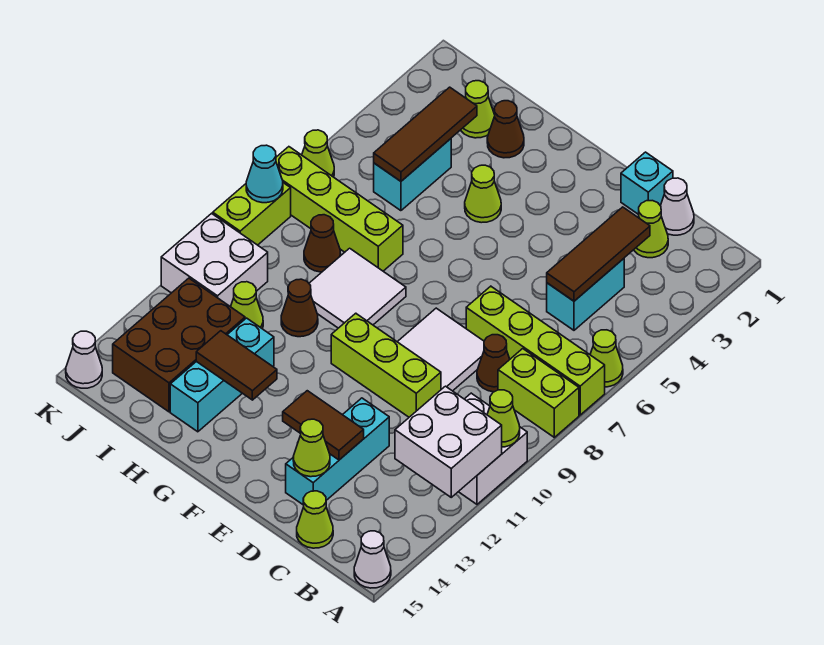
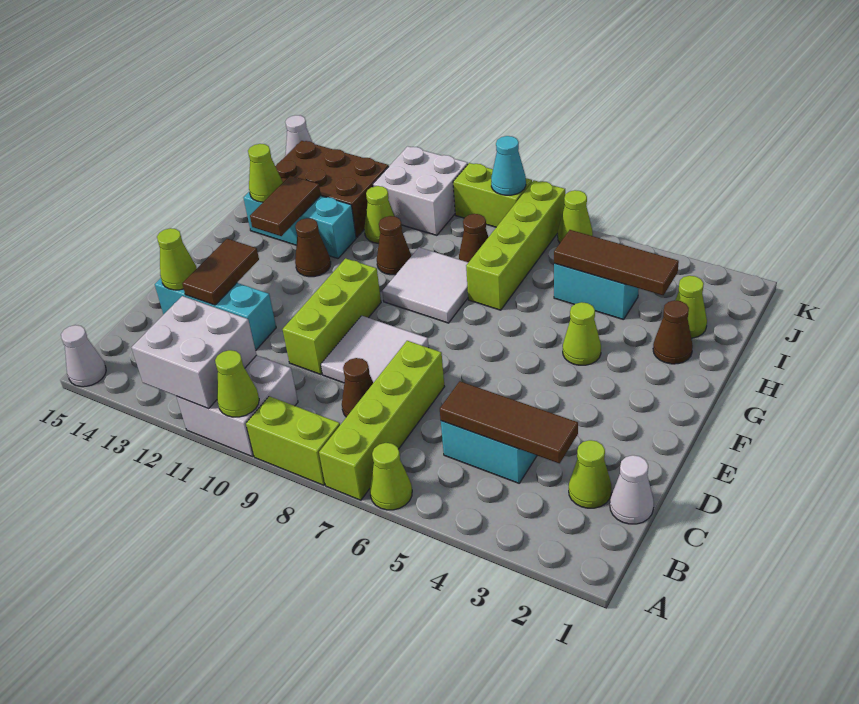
lime 1x2 brick [498,349,579,437] -> lime 1x2 brick turned to [246,396,340,485]
lime 1x1 cone [297,491,333,548] -> lime 1x1 cone moved to [248,144,283,202]
cyan 1x1 brick [621,152,673,215] -> none
none -> brown 1x1 cone [295,218,331,277]

